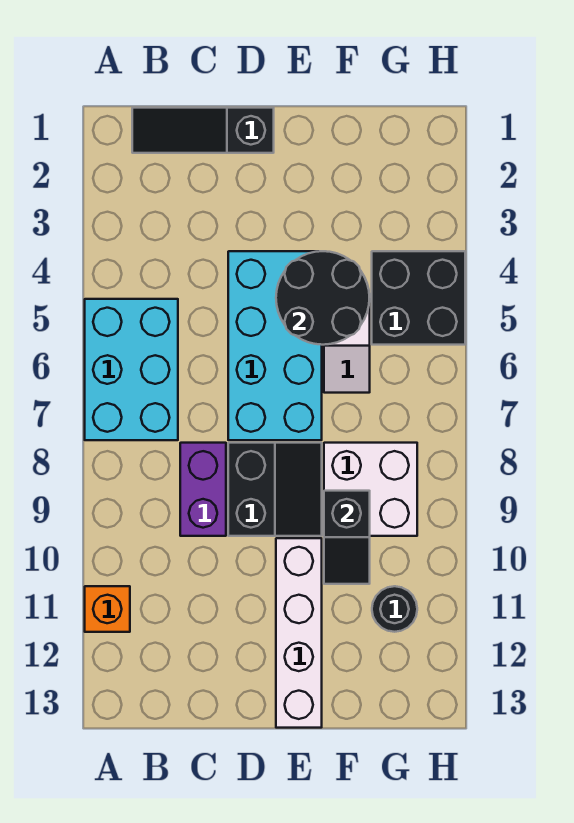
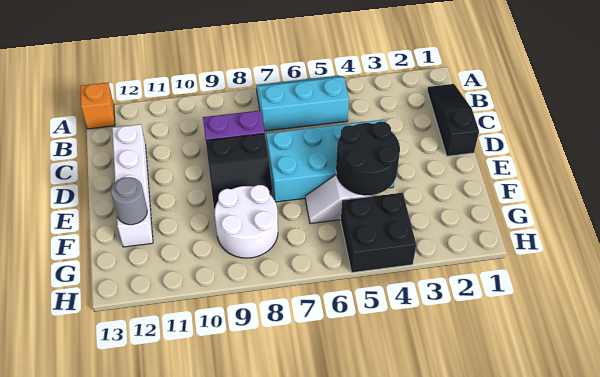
cyan 2x3 brick [85,299,178,440] -> cyan 2x3 slope [256,76,349,131]
orange 1x1 brick [85,586,130,632] -> orange 1x1 brick moved to [80,83,115,129]
white 1x4 brick [276,538,322,728] -> white 1x4 brick turned to [112,124,153,247]
white 2x2 brick [324,443,417,536] -> white 2x2 round brick [215,185,278,258]
black 1x2 slope [324,491,370,584] -> none
none -> grey 1x1 round brick [111,177,147,225]
black 1x1 round brick [372,586,417,632] -> none

